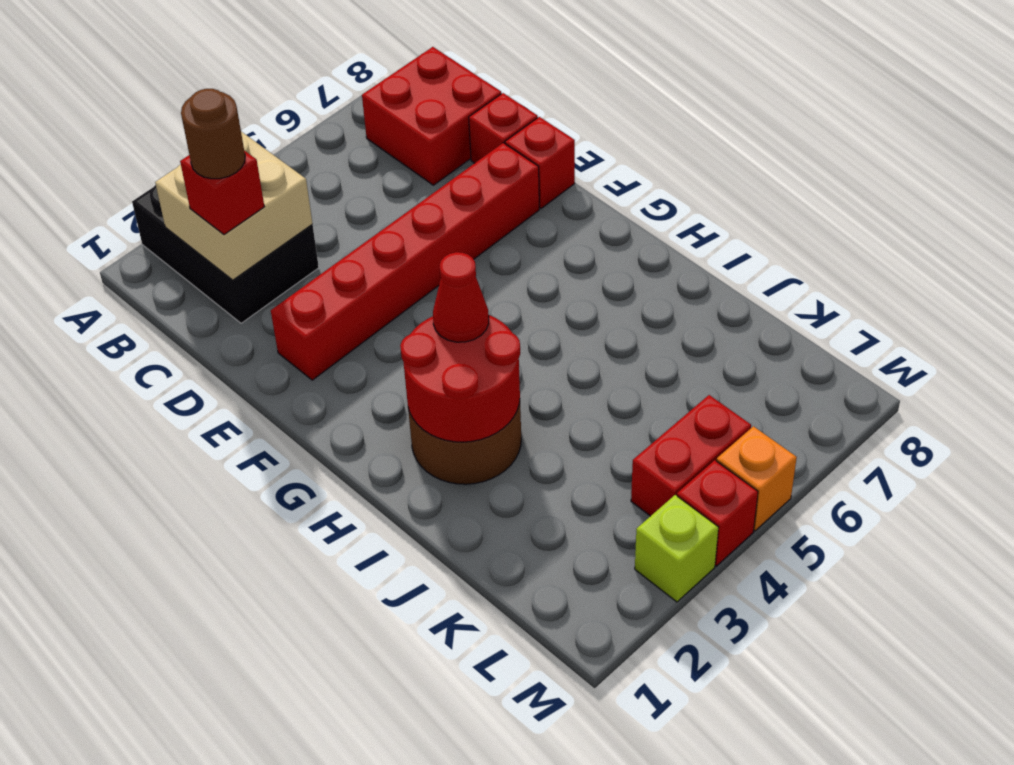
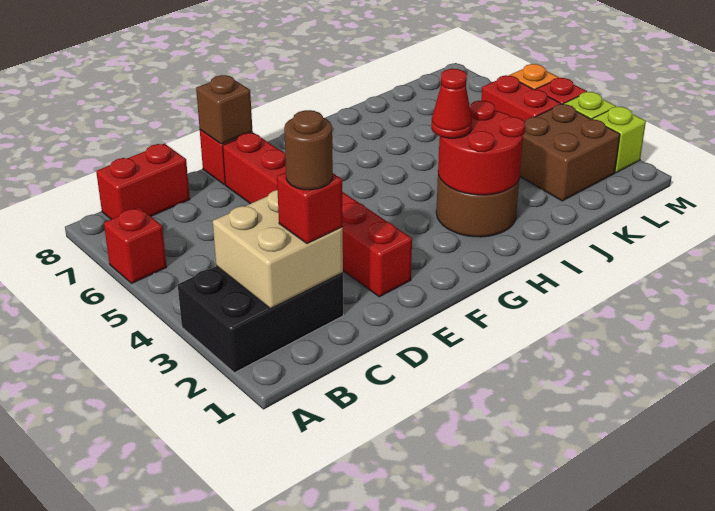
red 2x2 brick [362,47,501,185] -> red 1x2 brick [96,144,190,219]
red 1x1 brick [469,93,538,163] -> red 1x1 brick moved to [104,208,167,283]
none -> brown 1x1 brick [196,75,252,144]
none -> brown 2x2 brick [520,104,620,201]
none -> lime 1x1 brick [593,107,646,173]

